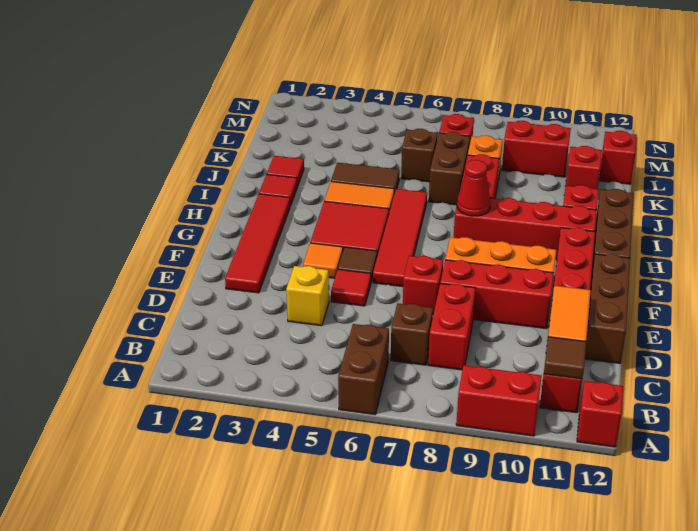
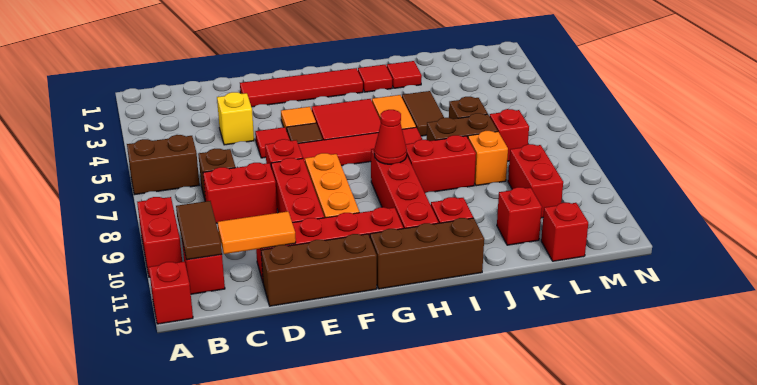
brown 1x1 tile [544,337,586,379] -> brown 1x2 tile [176,201,222,260]

